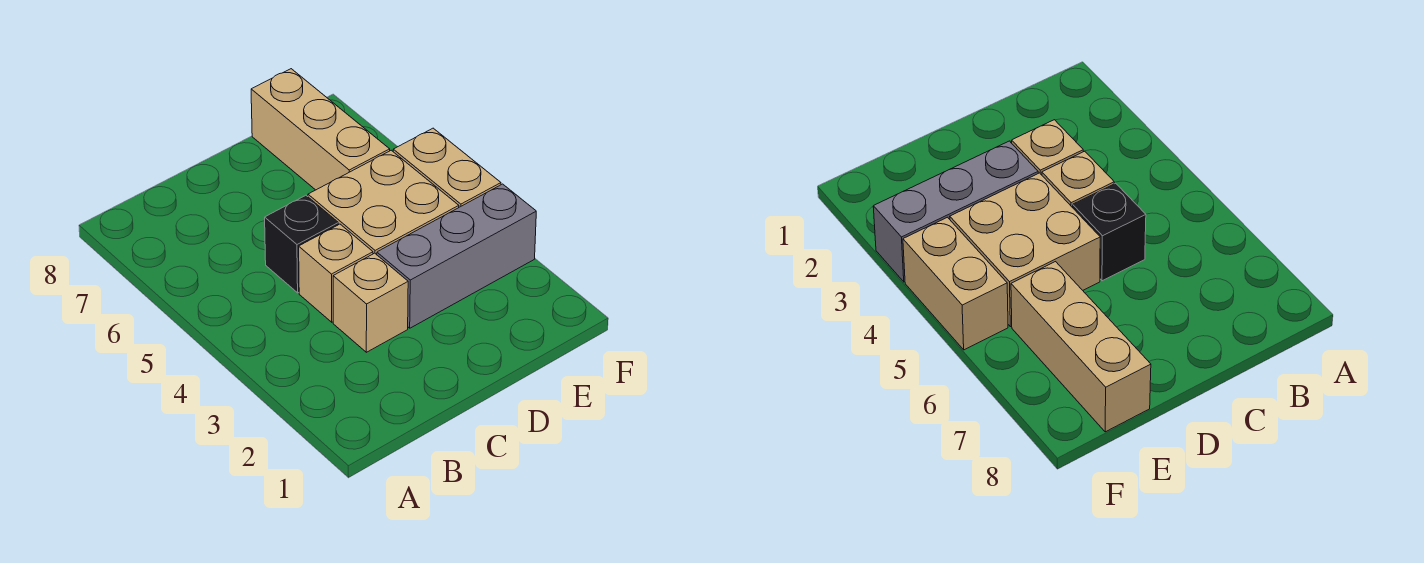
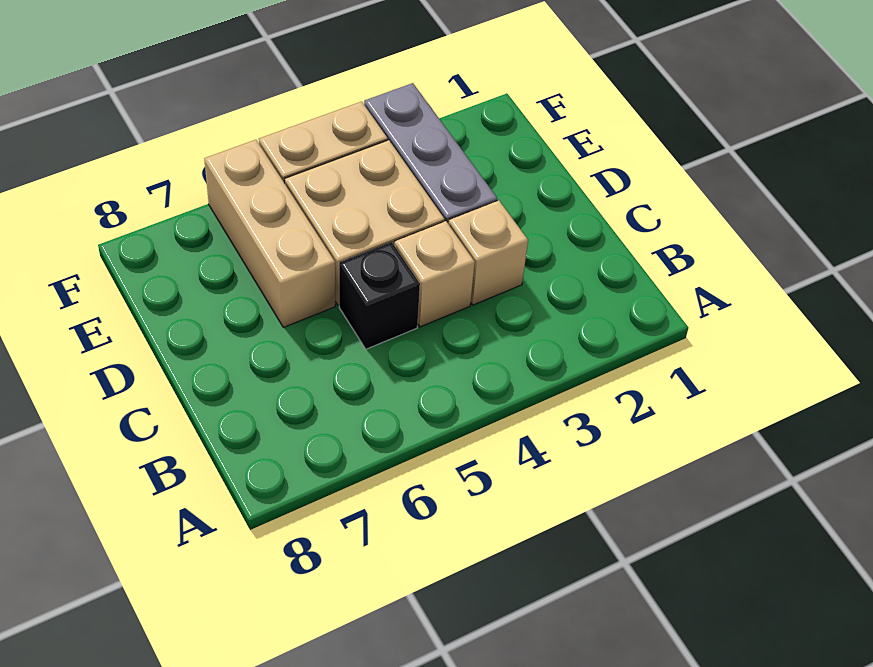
tan 1x3 brick [251,69,390,190] -> tan 1x3 brick turned to [204,140,335,327]

